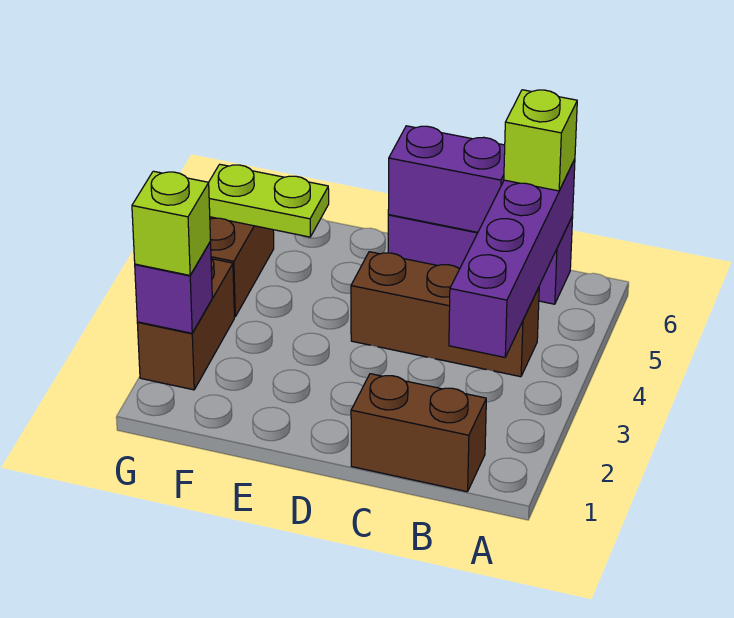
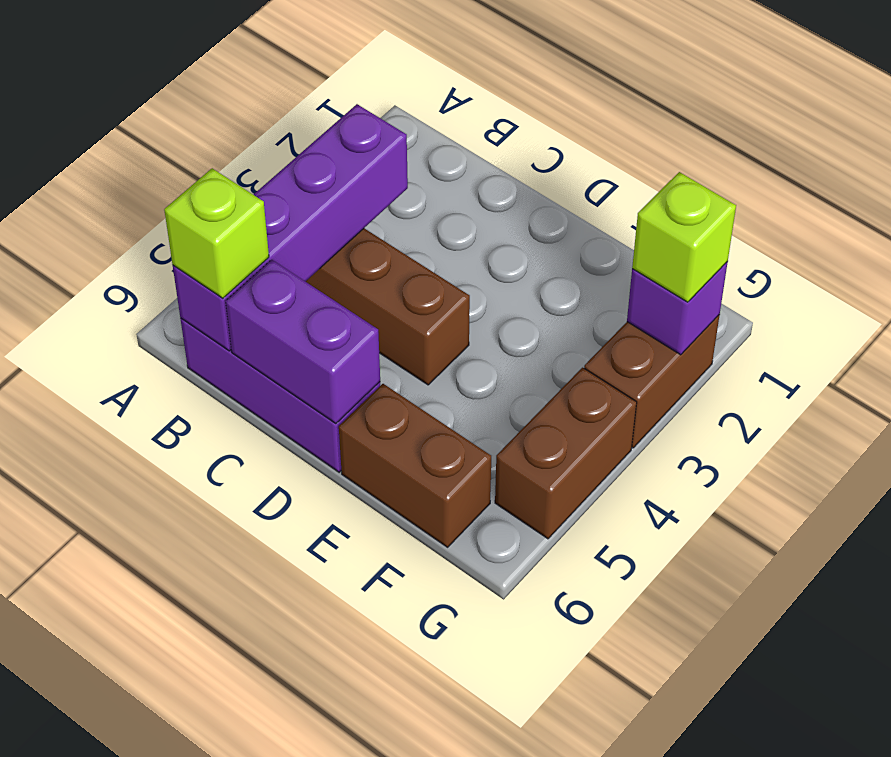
brown 1x2 brick [351,374,486,492] -> brown 1x2 brick moved to [339,384,491,547]
lime 1x2 plate [209,164,329,237] -> none

